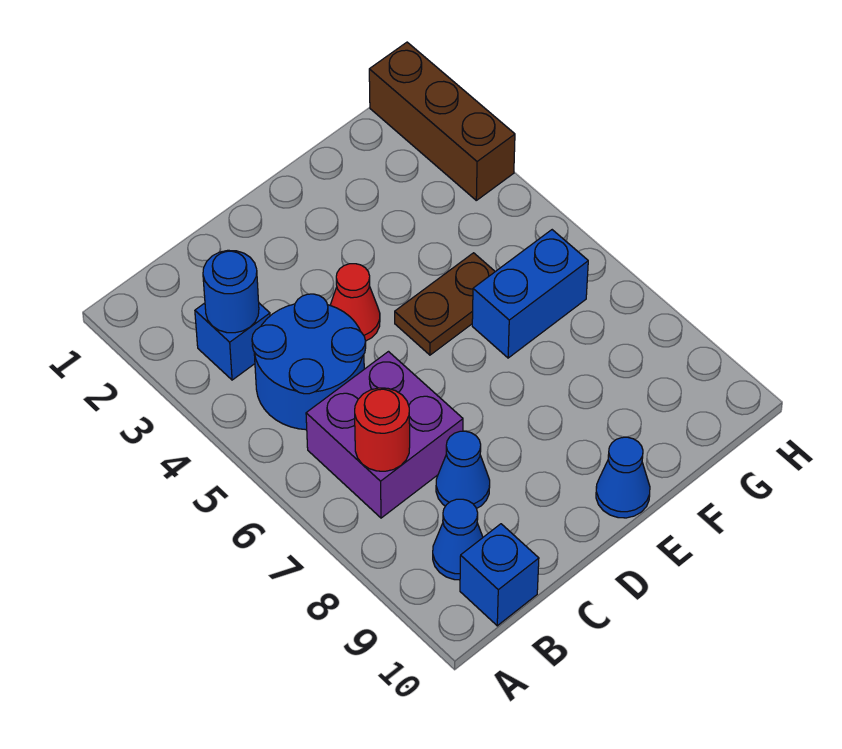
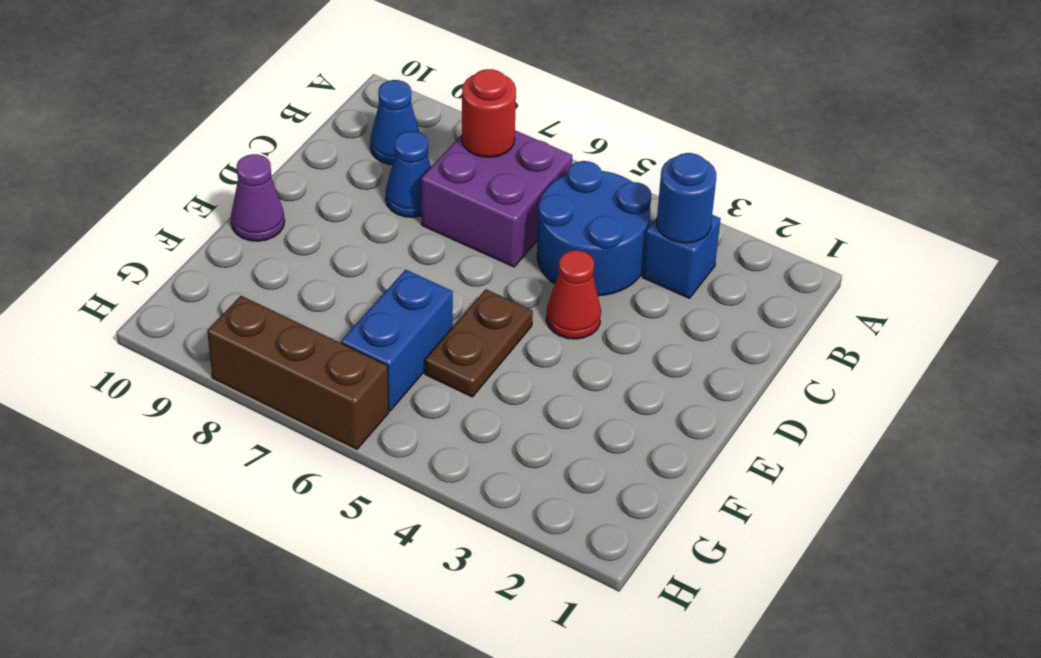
blue 1x1 brick [460,524,539,626] -> none
blue 1x1 cone [596,437,650,518] -> purple 1x1 cone [231,154,285,241]
brown 1x3 brick [369,42,515,200] -> brown 1x3 brick moved to [207,296,389,449]

